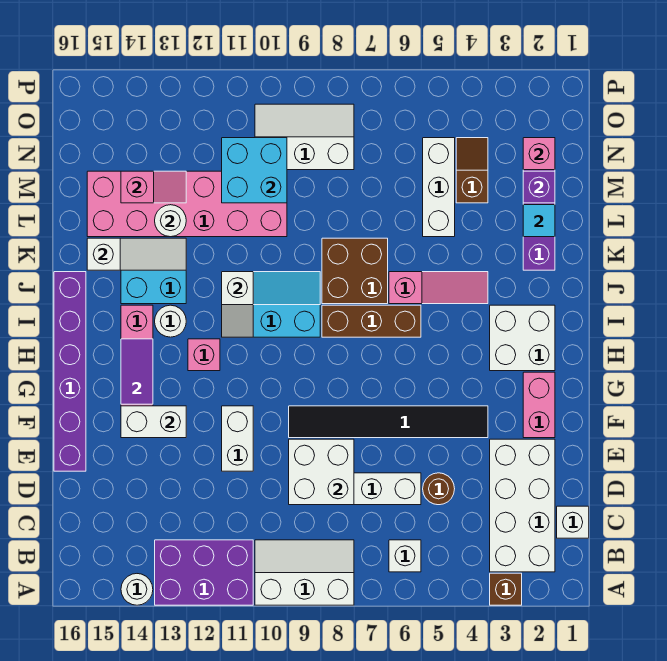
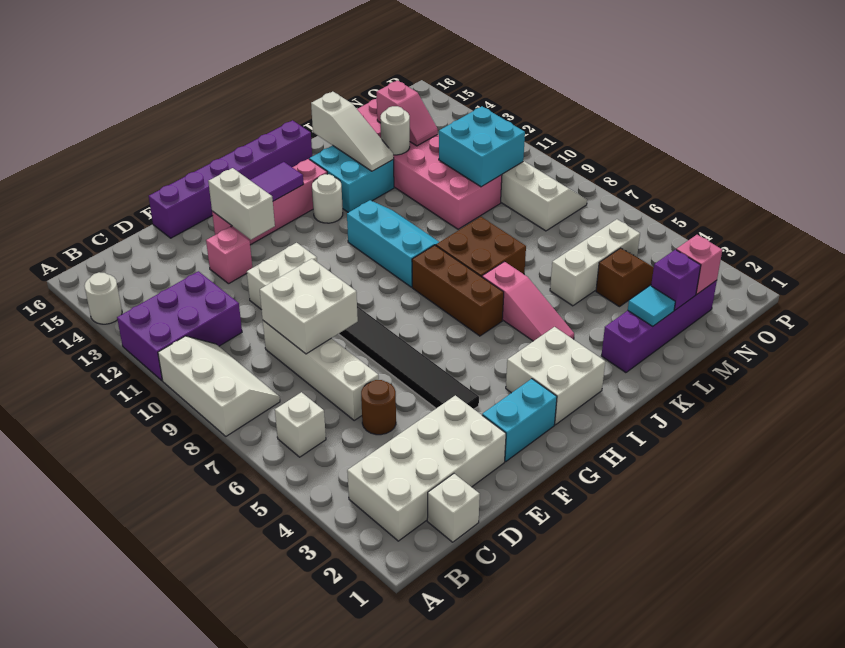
brown 1x1 brick [490,573,522,605] -> none
purple 2x3 brick [155,540,253,605] -> purple 2x3 brick turned to [117,271,242,380]
pink 1x2 brick [523,372,555,438] -> cyan 1x2 brick [482,379,557,461]
pink 1x1 brick [188,339,220,371] -> pink 1x1 brick moved to [206,227,252,284]
white 1x2 slope [222,272,253,337] -> none

